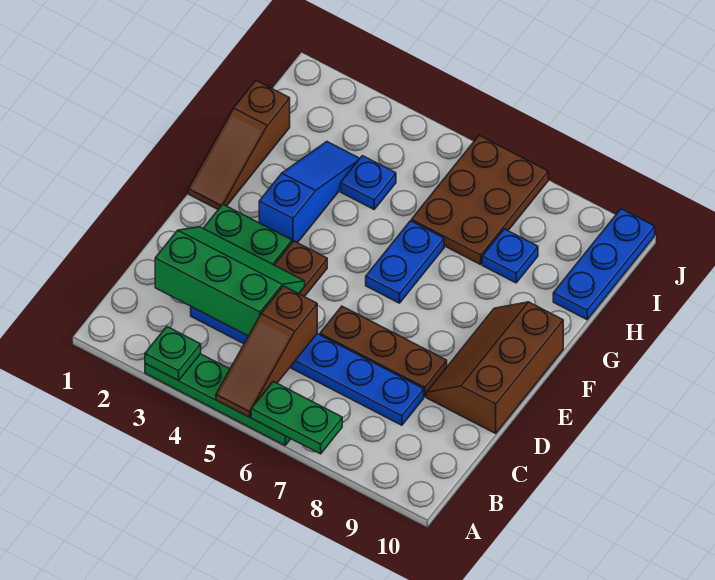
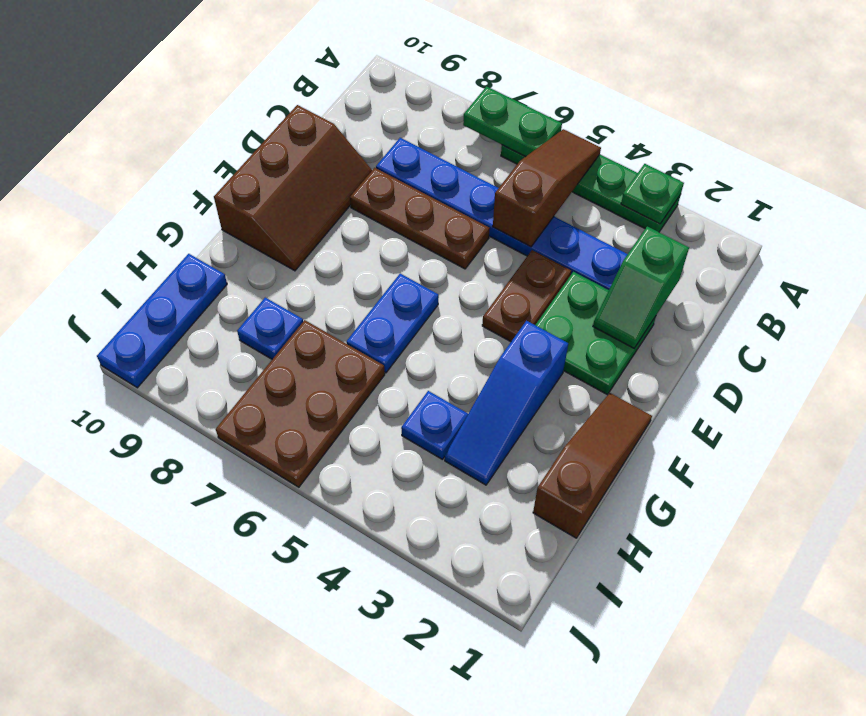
green 2x3 slope [155,227,305,336] -> green 1x2 slope [593,226,689,348]

